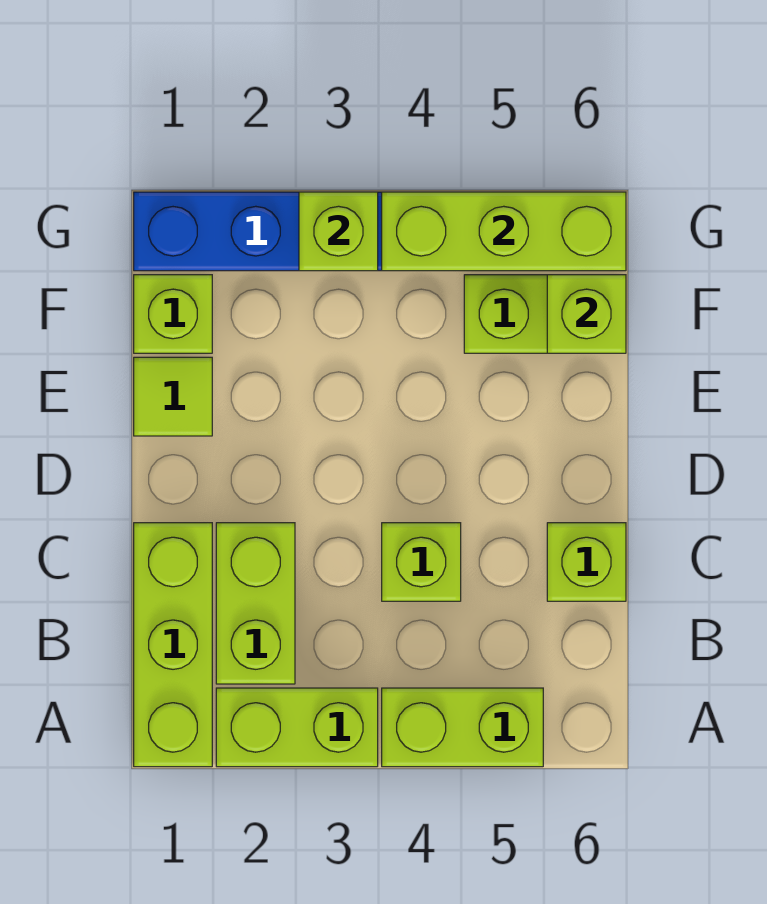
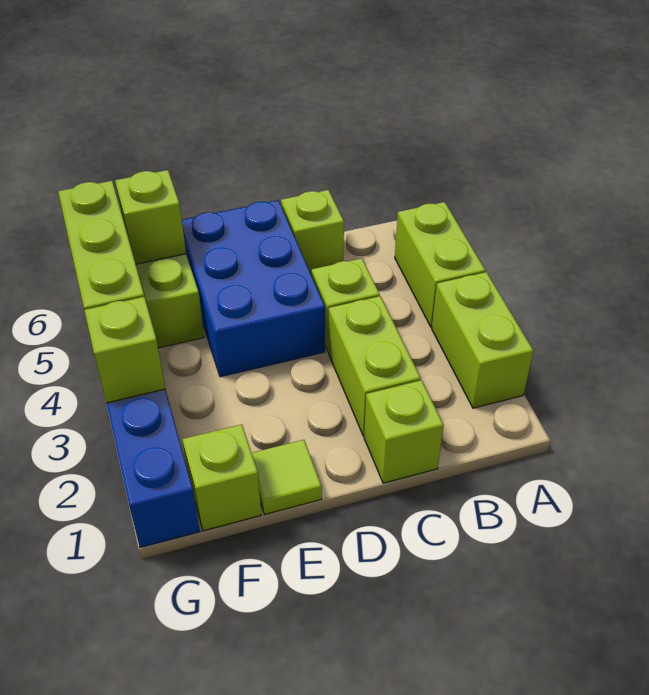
lime 1x3 brick [134,523,212,767] -> lime 1x1 brick [364,380,444,483]
lime 1x2 brick [216,523,295,684] -> lime 1x2 brick turned to [328,296,421,436]
none -> blue 2x3 brick [182,200,325,377]

